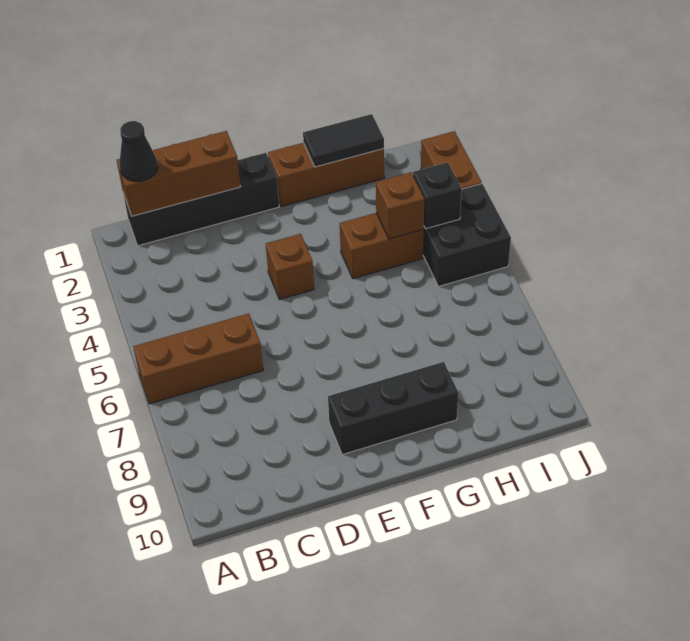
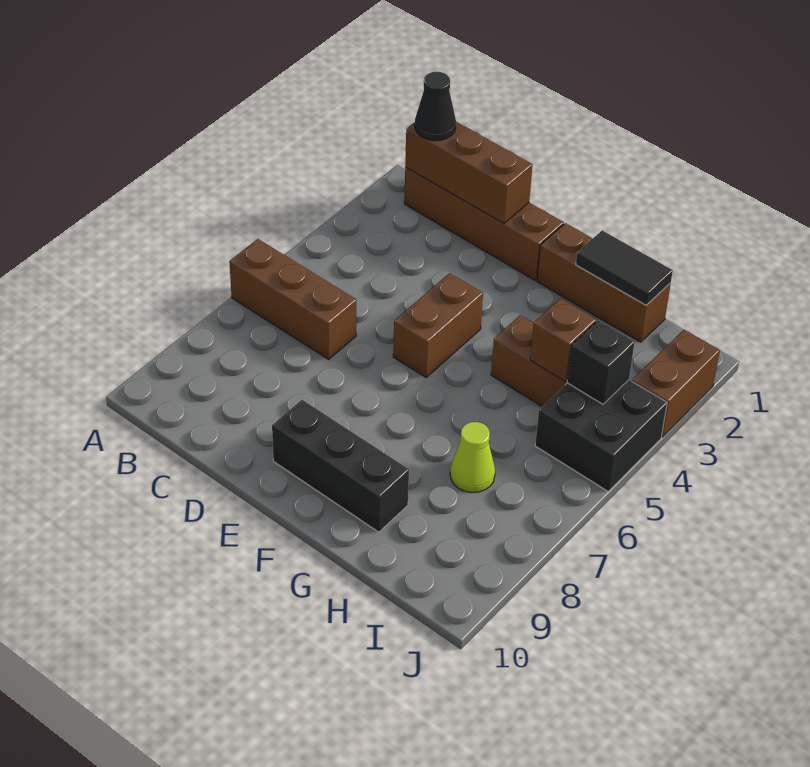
black 1x4 brick [123,153,279,246] -> brown 1x4 brick [404,167,564,280]
brown 1x1 brick [266,234,314,299] -> brown 1x2 brick [393,273,483,377]
none -> lime 1x1 cone [450,422,495,493]

